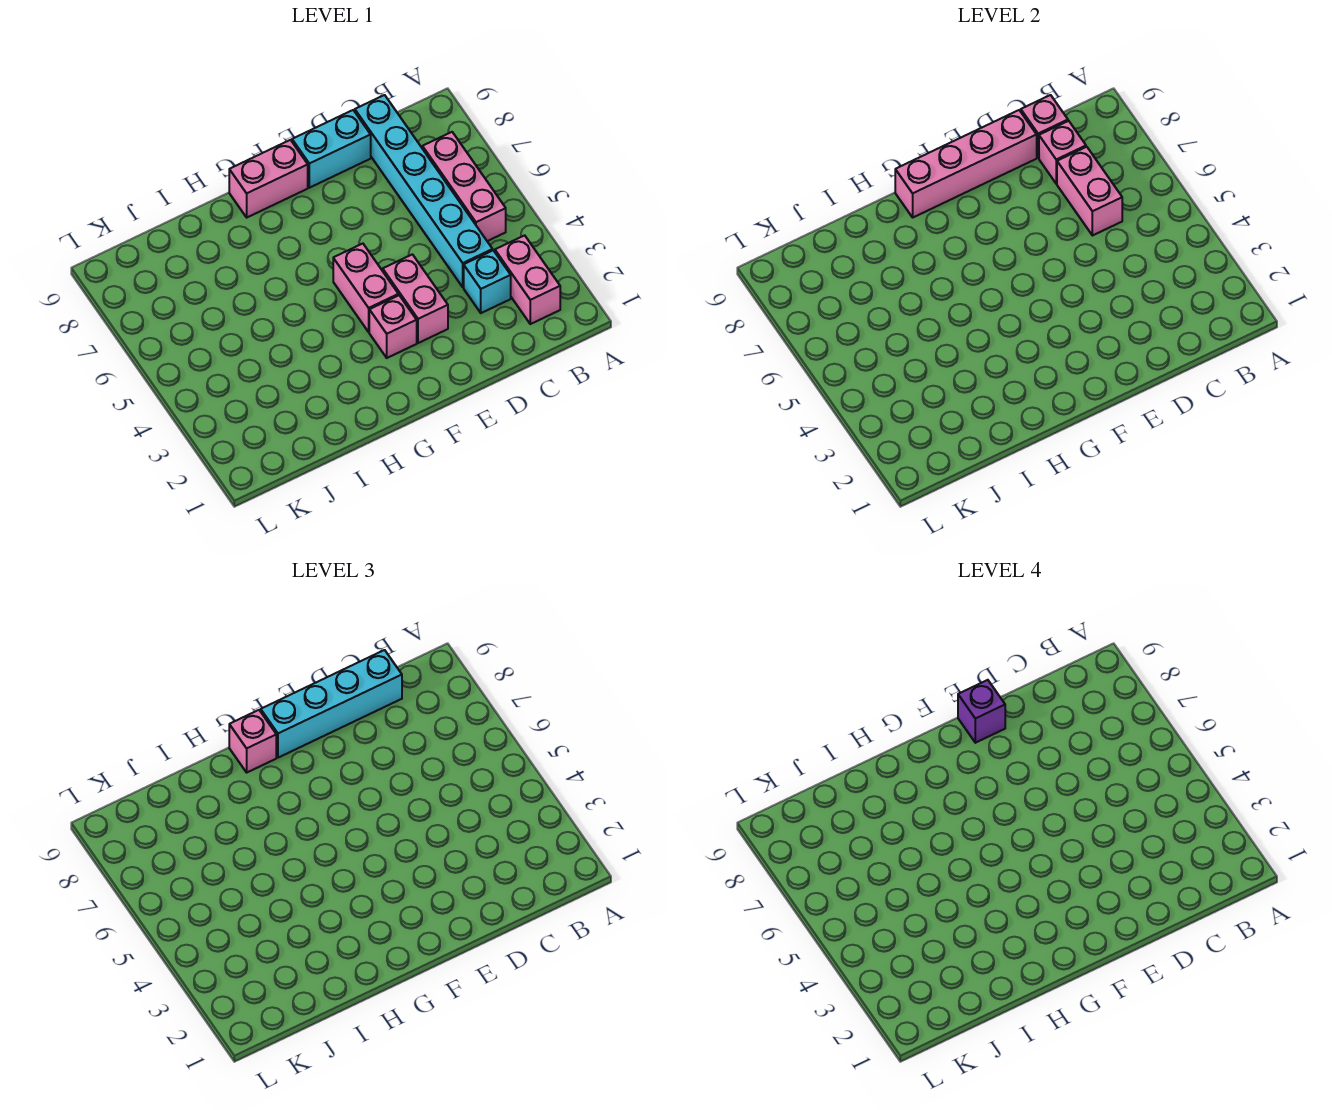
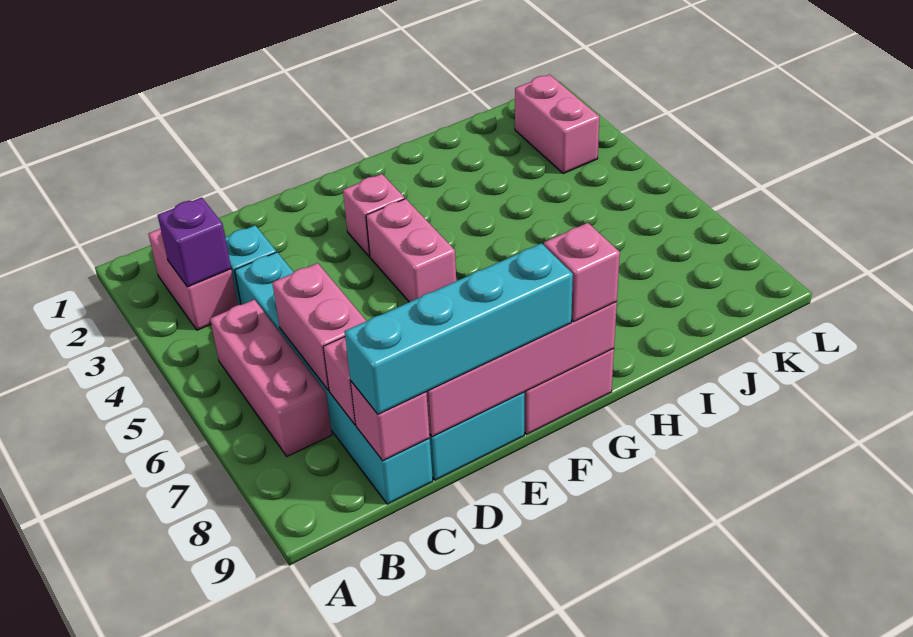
pink 1x2 brick [383,254,448,343] -> pink 1x2 brick moved to [515,75,599,174]
purple 1x1 brick [958,680,1005,743] -> purple 1x1 brick moved to [158,198,231,287]

